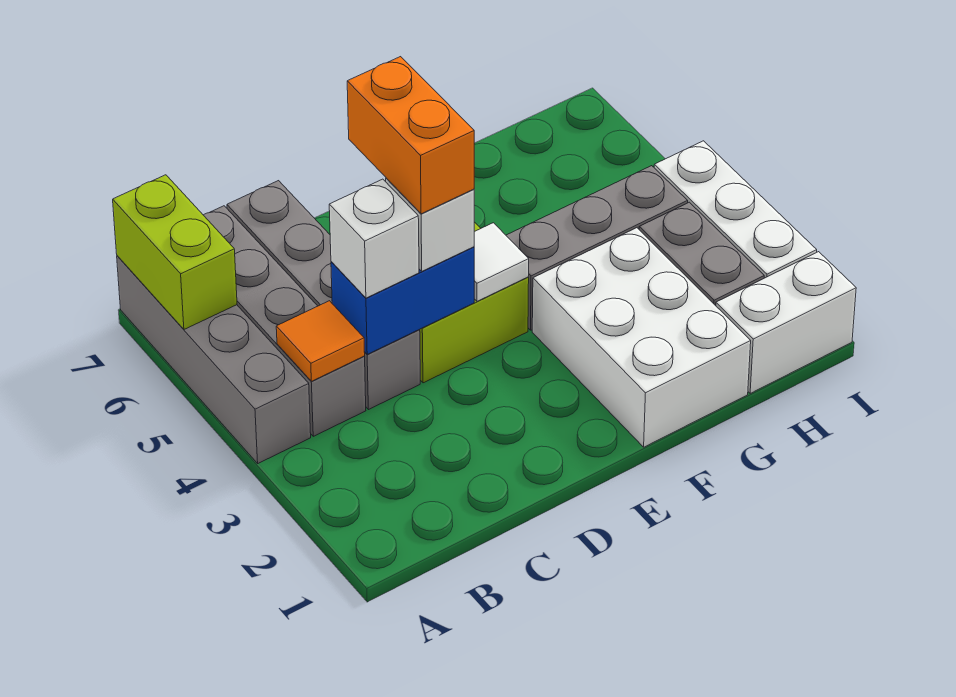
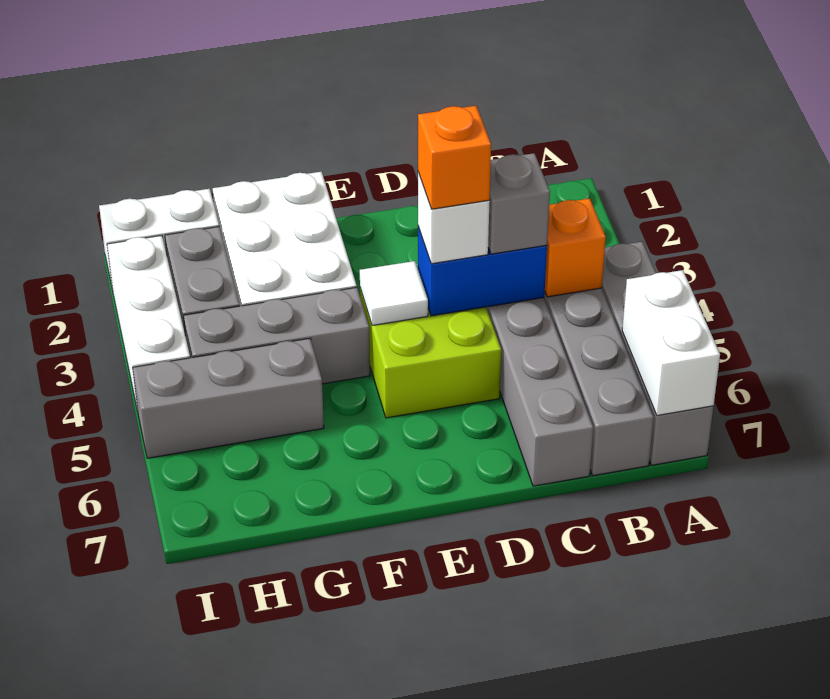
lime 1x2 brick [113,175,237,329] -> white 1x2 brick [622,270,720,415]
orange 1x1 tile [276,301,365,381] -> orange 1x1 brick [545,198,606,297]
white 1x1 brick [329,179,419,298] -> grey 1x1 brick [488,153,550,254]
orange 1x2 brick [347,57,474,214] -> orange 1x1 brick [418,106,491,209]
none -> grey 1x3 brick [133,338,324,458]

